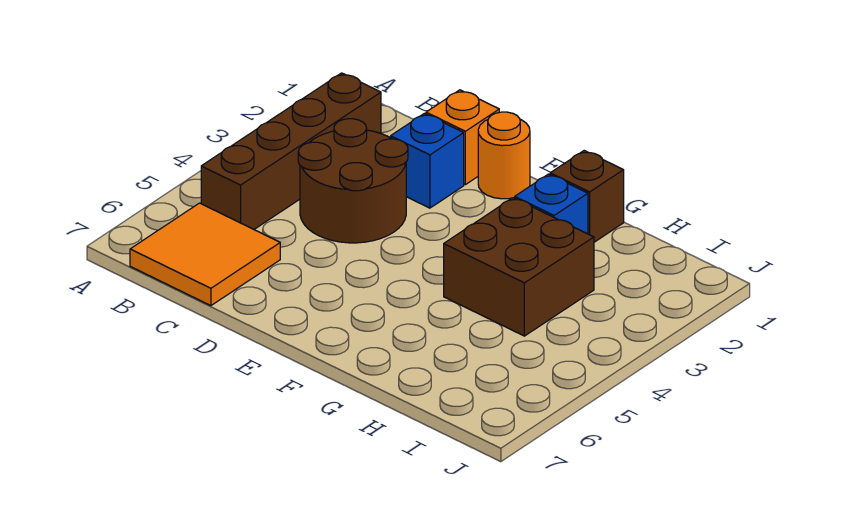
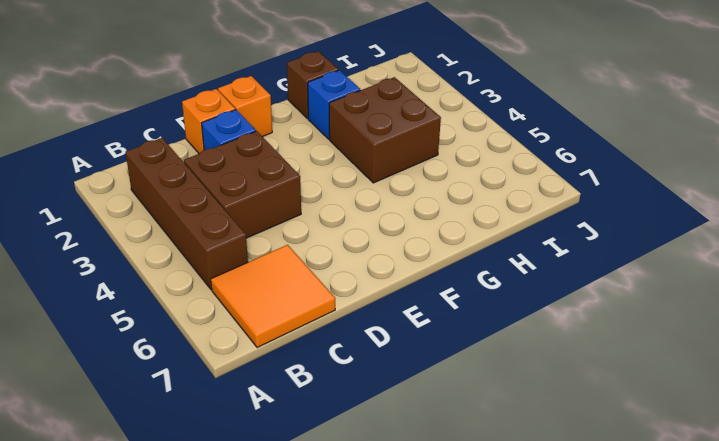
brown 2x2 round brick [298,119,408,243] -> brown 2x2 brick [184,131,301,238]
orange 1x1 round brick [478,112,530,199] -> orange 1x1 brick [218,76,272,137]

